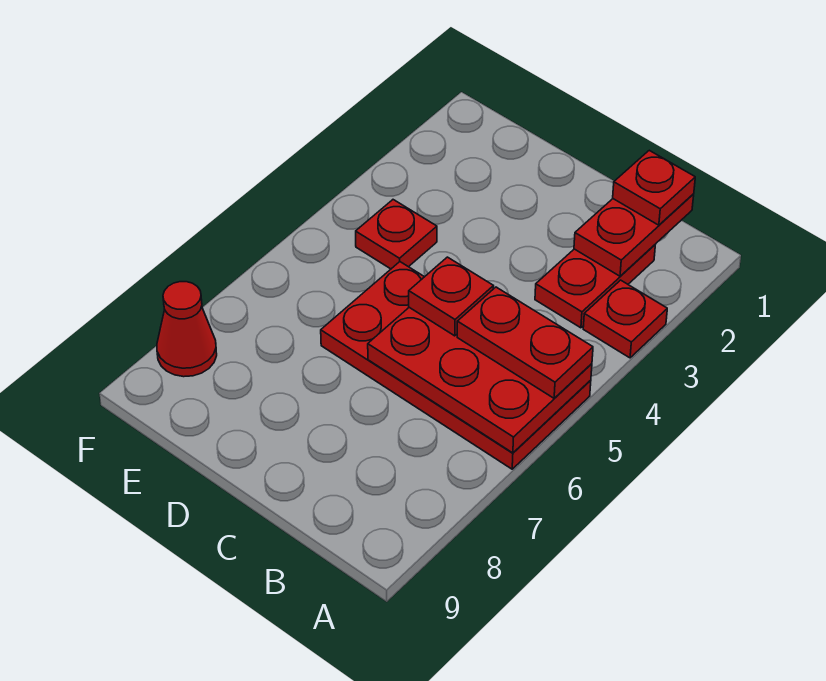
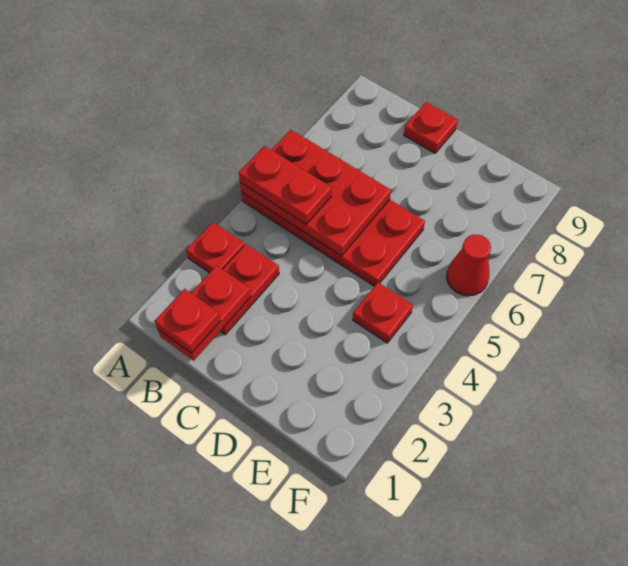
red 1x1 plate [409,257,494,336] -> red 1x1 plate moved to [404,102,458,153]
red 1x1 cone [157,282,217,377] -> red 1x1 cone moved to [447,235,491,296]

